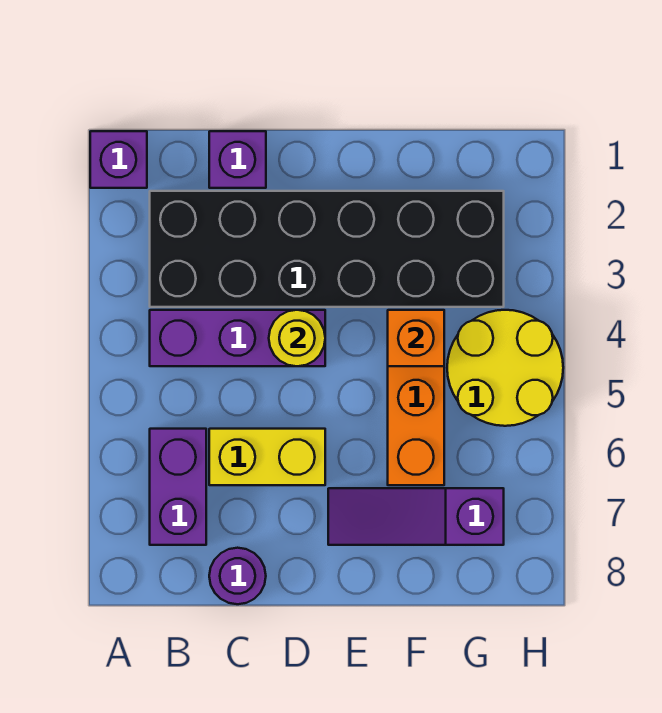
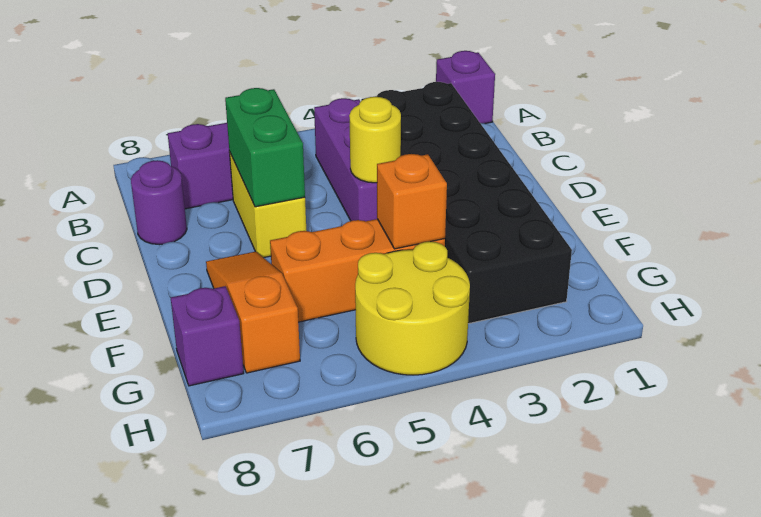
purple 1x1 brick [209,131,266,188] -> purple 1x1 brick moved to [171,286,244,386]
none -> green 1x2 brick [225,88,305,207]
purple 1x3 slope [328,488,504,545] -> orange 1x3 slope [206,252,300,373]

